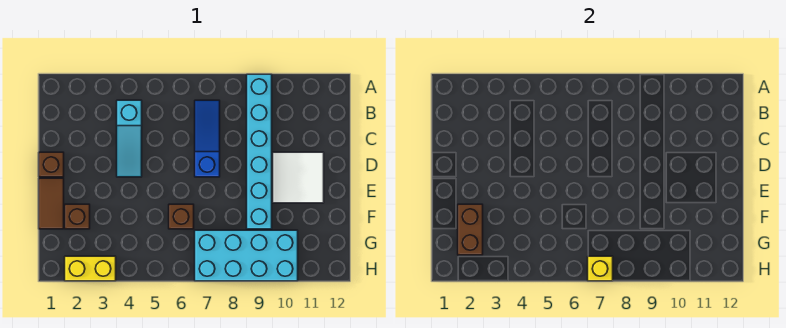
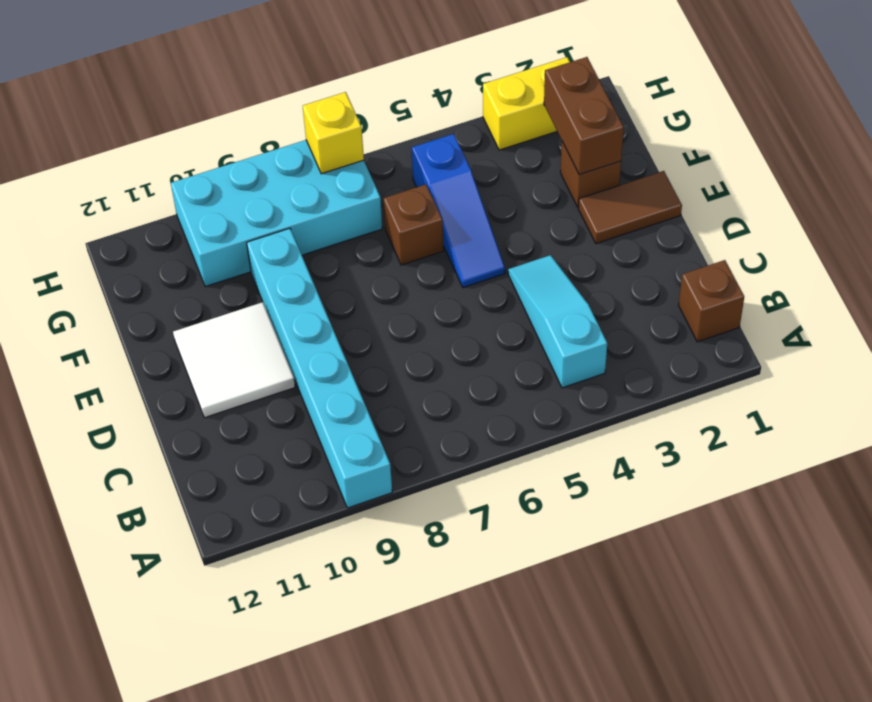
blue 1x3 slope [195,100,220,177] -> blue 1x3 slope moved to [412,134,505,288]
brown 1x1 brick [39,152,64,177] -> brown 1x1 brick moved to [679,260,744,342]
brown 1x2 tile [39,178,64,229] -> brown 1x2 tile turned to [578,171,682,244]

